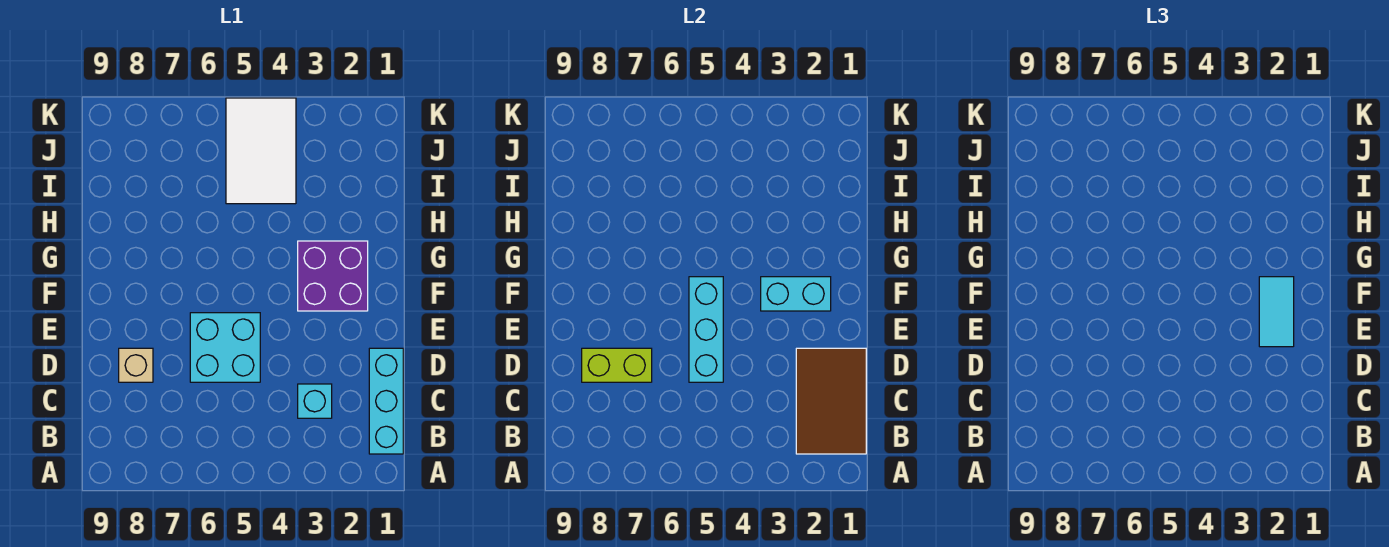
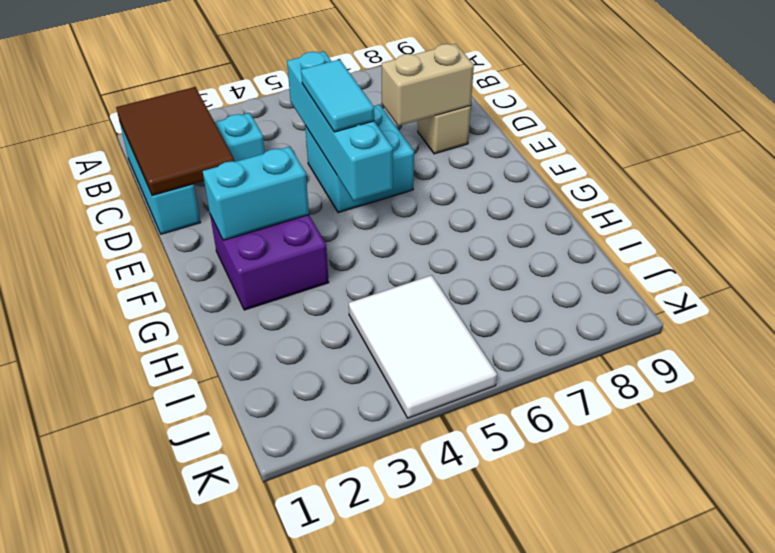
cyan 1x3 brick [689,277,723,382] -> cyan 1x4 brick [287,51,393,201]
lime 1x2 brick [582,348,652,382] -> tan 1x2 brick [382,44,474,126]
cyan 1x2 tile [1259,277,1294,347] -> cyan 1x2 tile moved to [301,59,374,132]

